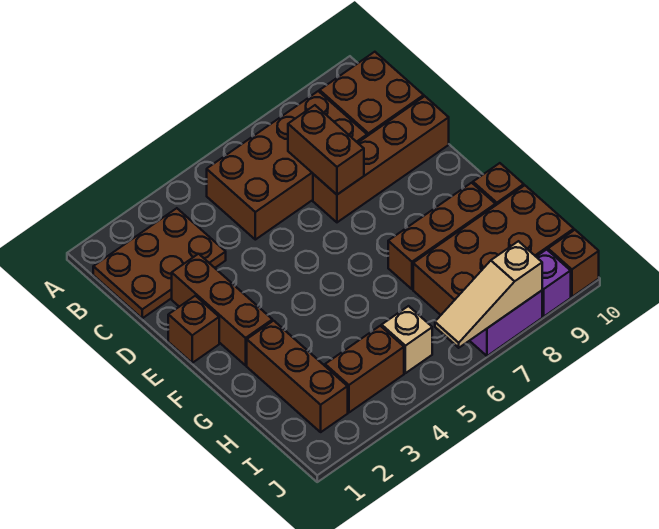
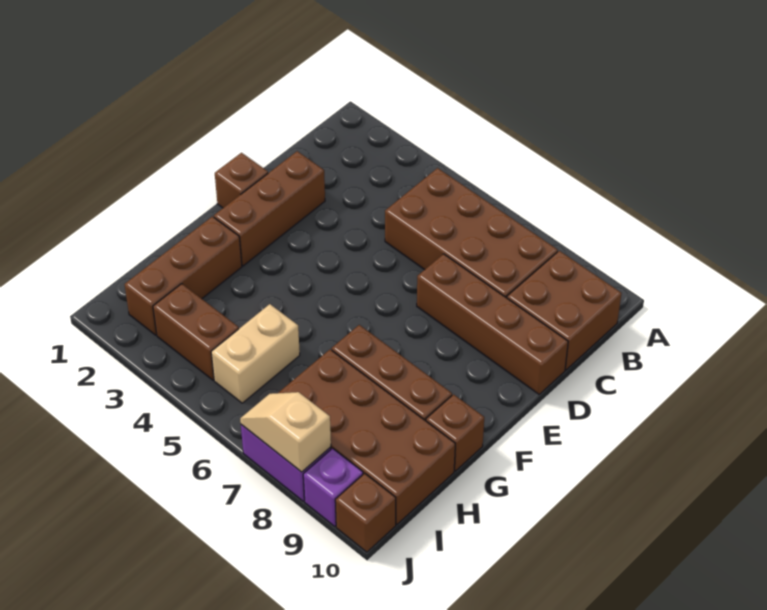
brown 2x3 plate [93,208,226,318] -> none
brown 1x2 brick [288,105,364,195] -> none
tan 1x1 brick [382,306,432,373] -> tan 1x2 brick [211,304,300,403]
tan 1x3 slope [435,241,542,348] -> tan 1x2 slope [240,392,331,472]

